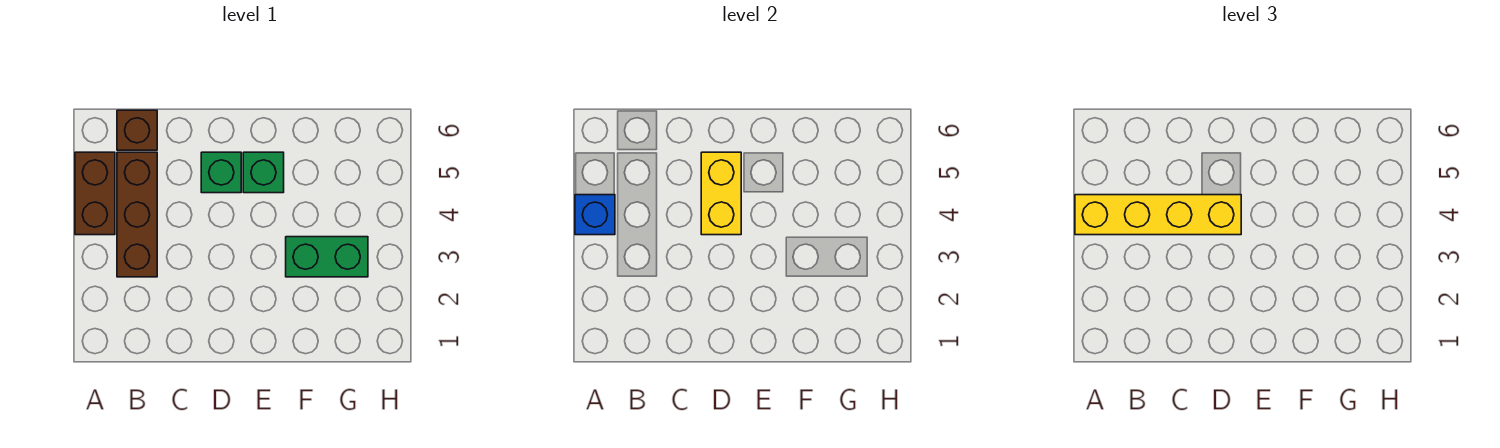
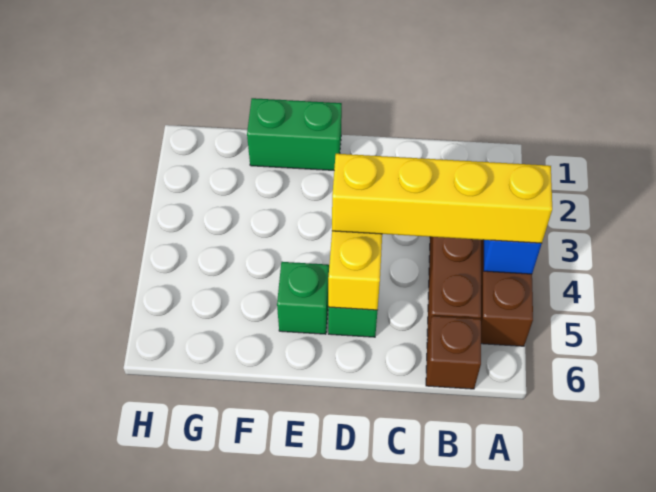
green 1x2 brick [286,237,368,277] -> green 1x2 brick moved to [247,98,342,170]

